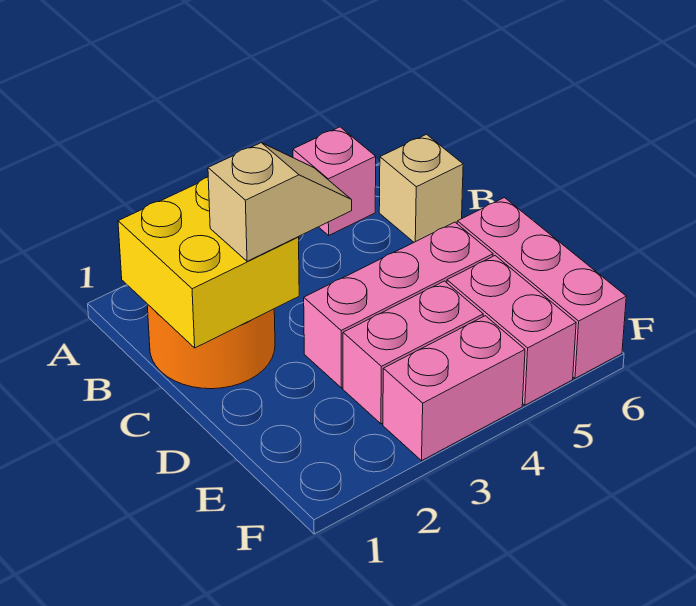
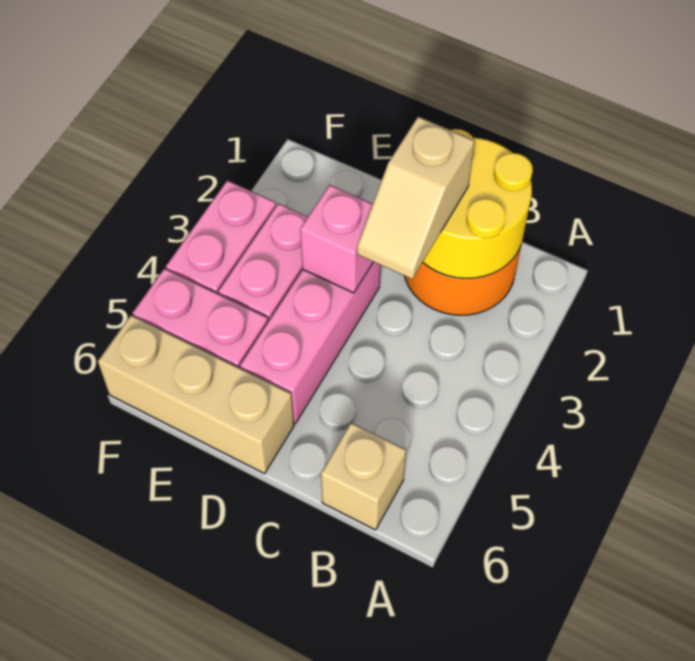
pink 1x1 brick [293,127,376,235] -> pink 1x1 brick moved to [300,185,373,293]
yellow 2x2 brick [118,177,299,348] -> yellow 2x2 round brick [423,129,533,278]
pink 1x3 brick [457,198,626,378] -> tan 1x3 brick [98,315,294,474]

